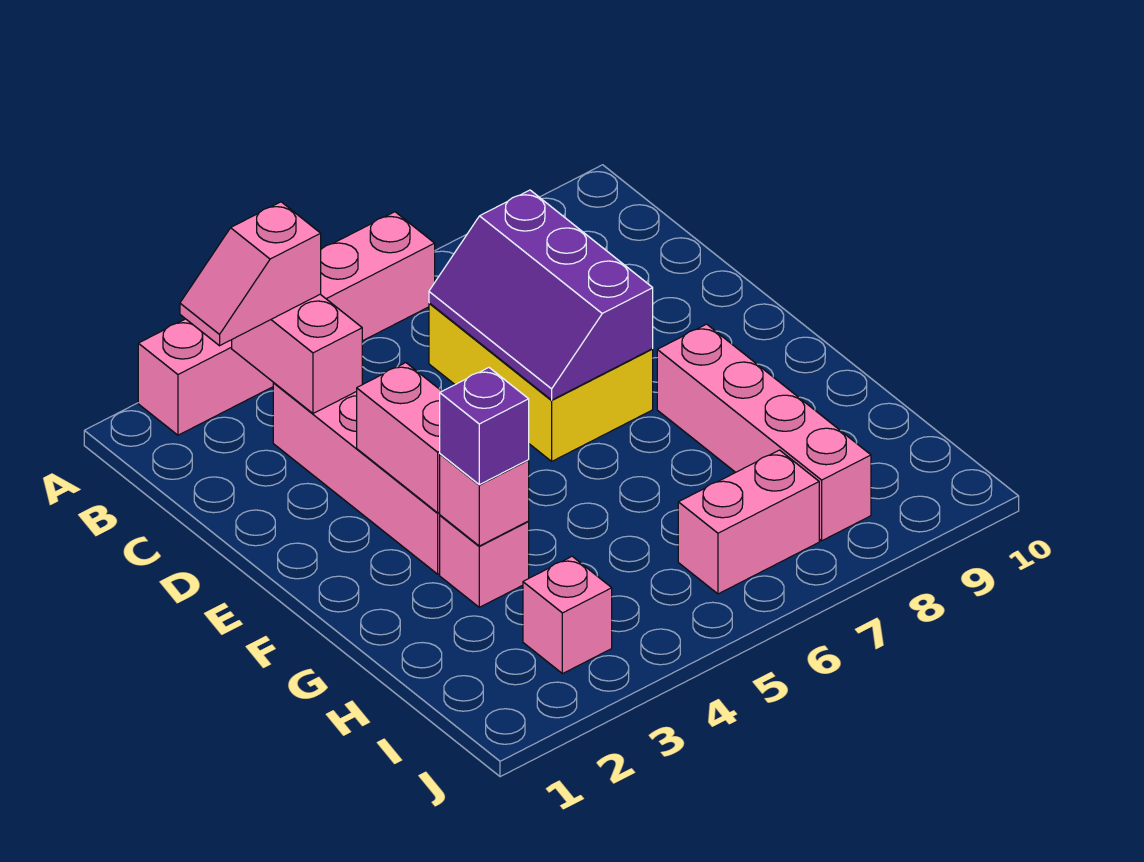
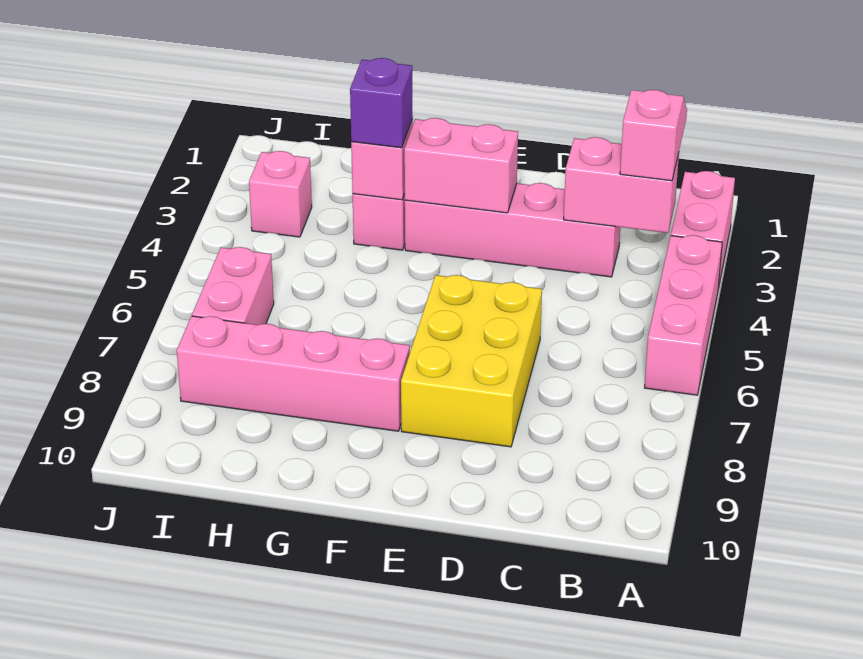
yellow 2x3 brick [429,303,653,461] -> yellow 2x3 brick turned to [401,275,542,447]
purple 2x3 slope [429,190,653,400] -> none

